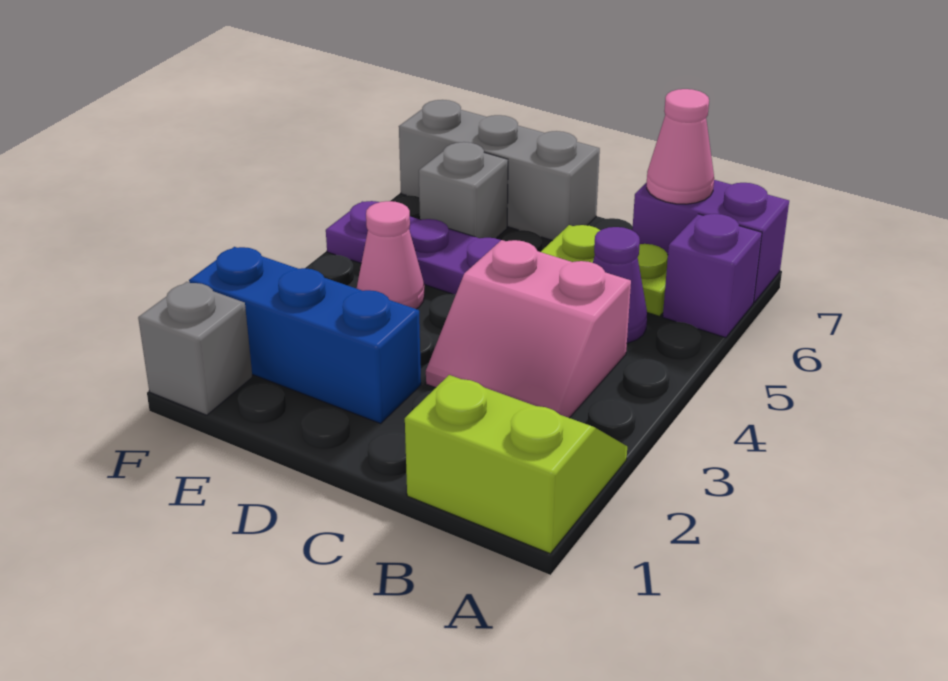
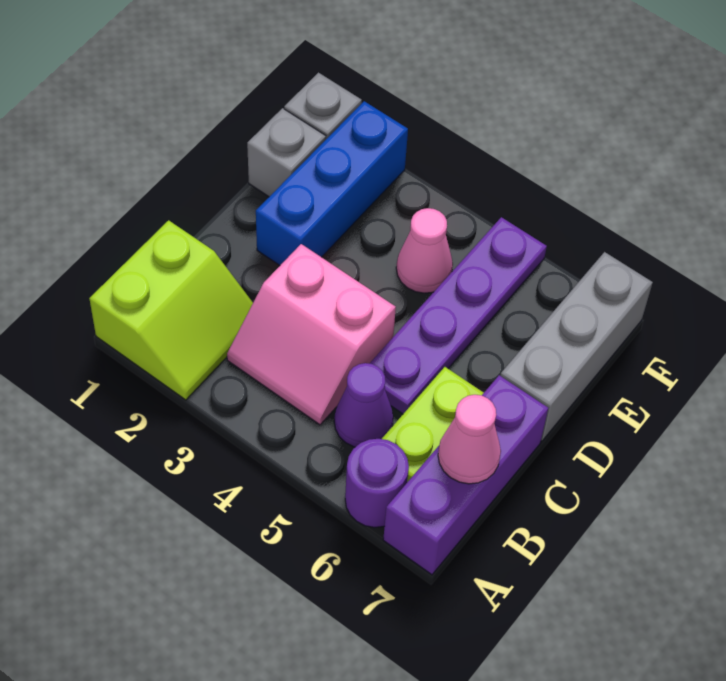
purple 1x1 brick [663,214,762,338] -> purple 1x1 round brick [345,439,409,528]
purple 1x2 brick [632,180,789,302] -> purple 1x3 brick [383,375,548,575]
pink 2x2 slope [426,240,631,418] -> pink 2x2 slope turned to [227,244,396,425]
grey 1x1 brick [419,142,508,238] -> grey 1x1 brick moved to [247,108,326,197]

